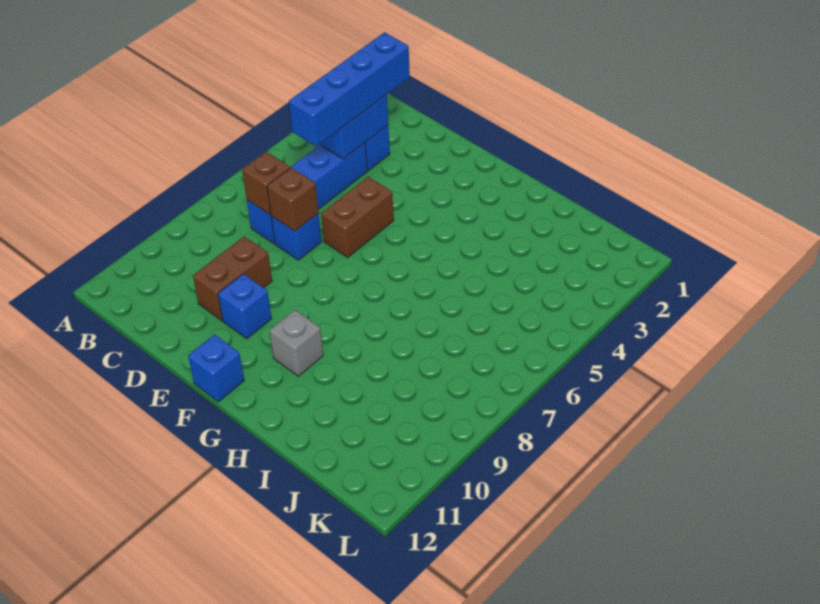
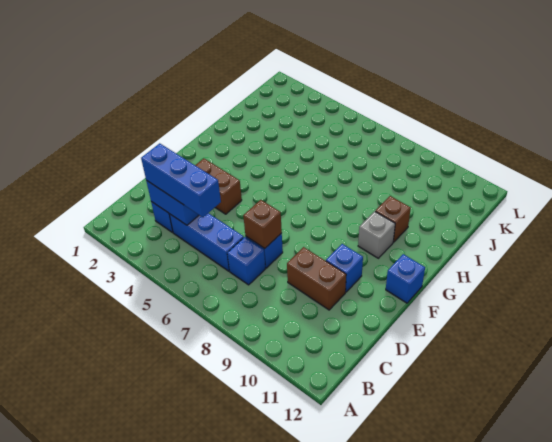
blue 1x4 brick [289,32,410,147] -> blue 1x3 brick [141,143,221,217]
brown 1x1 brick [242,152,290,215] -> brown 1x1 brick moved to [375,196,411,242]
brown 1x2 brick [321,177,394,257] -> brown 1x2 brick moved to [195,158,242,214]

